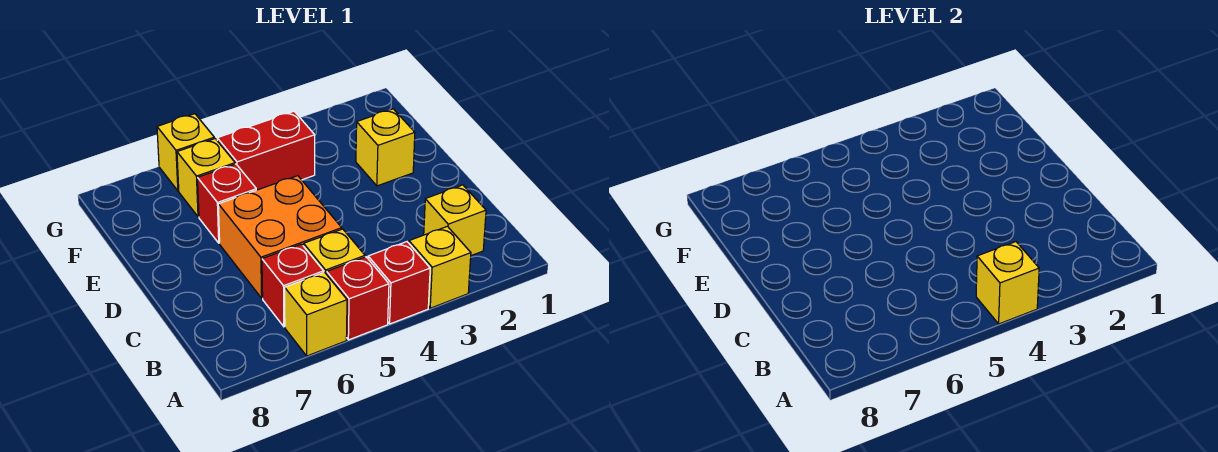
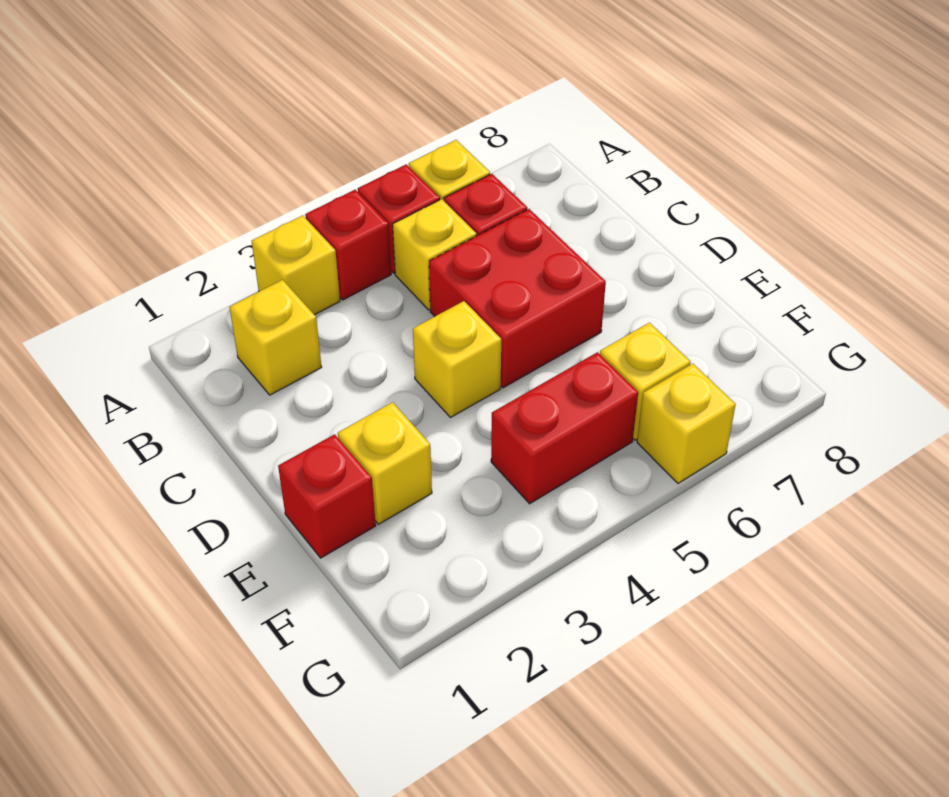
yellow 1x1 brick [976,242,1039,324] -> yellow 1x1 brick moved to [413,301,501,418]
orange 2x2 brick [218,176,342,298] -> red 2x2 brick [429,209,606,388]
red 1x1 brick [197,164,256,243] -> red 1x1 brick moved to [278,434,376,558]

